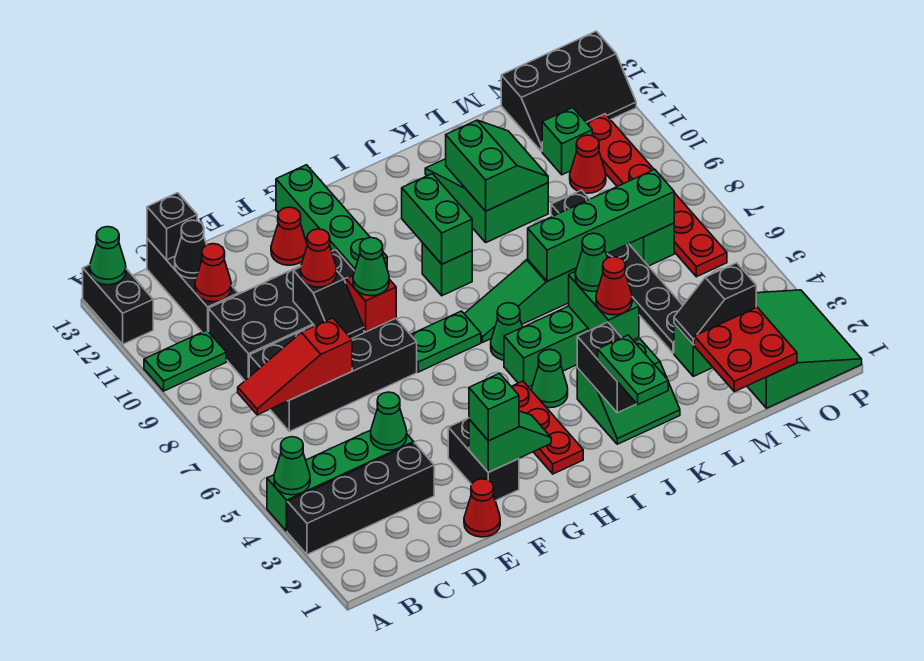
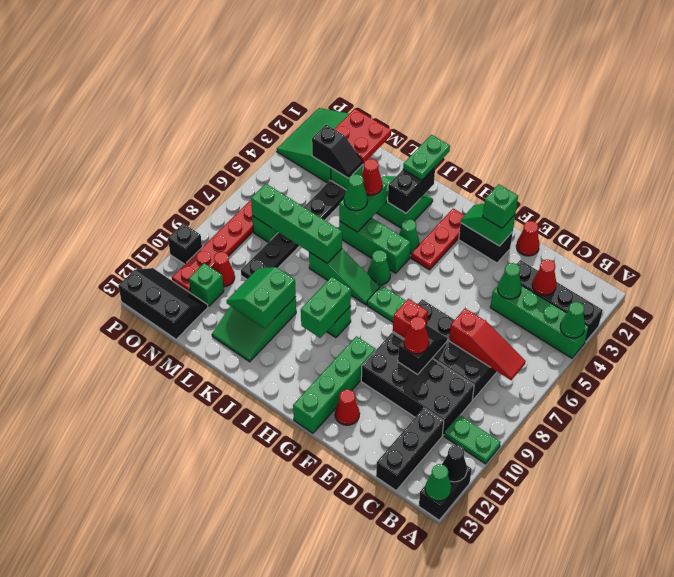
red 1x1 cone [195,244,231,302] -> red 1x1 cone moved to [532,260,557,296]
black 1x1 cone [175,220,206,278] -> black 1x1 cone moved to [442,445,467,482]
black 1x1 brick [147,193,197,260] -> black 1x1 brick moved to [168,223,202,264]
black 1x2 brick [448,418,519,501] -> black 1x2 brick turned to [459,223,513,263]
green 1x1 cone [353,238,389,296] -> none

